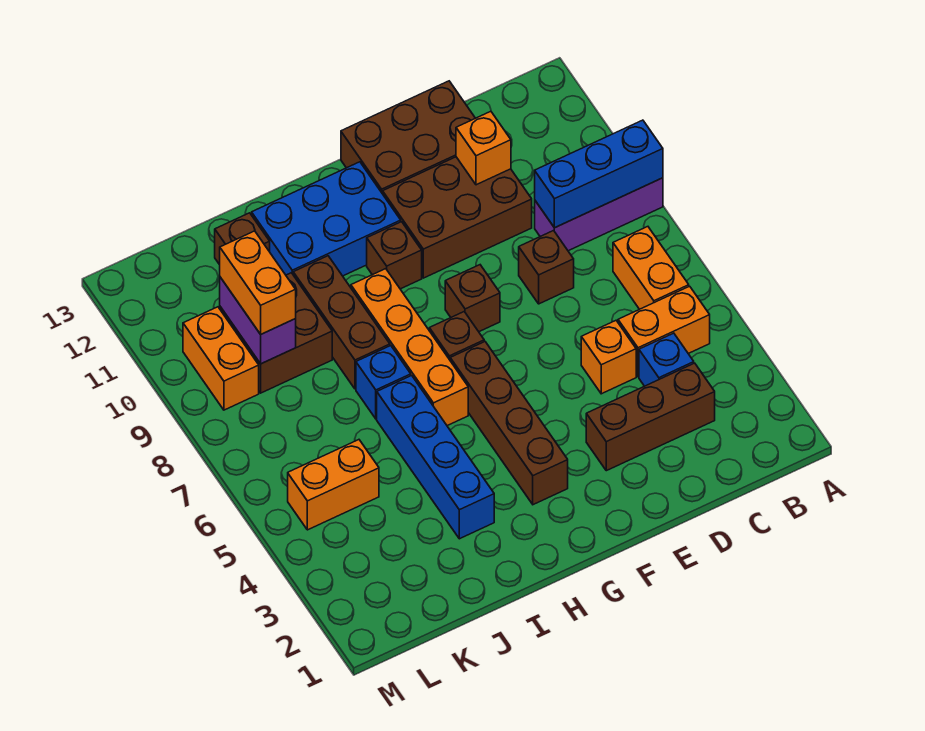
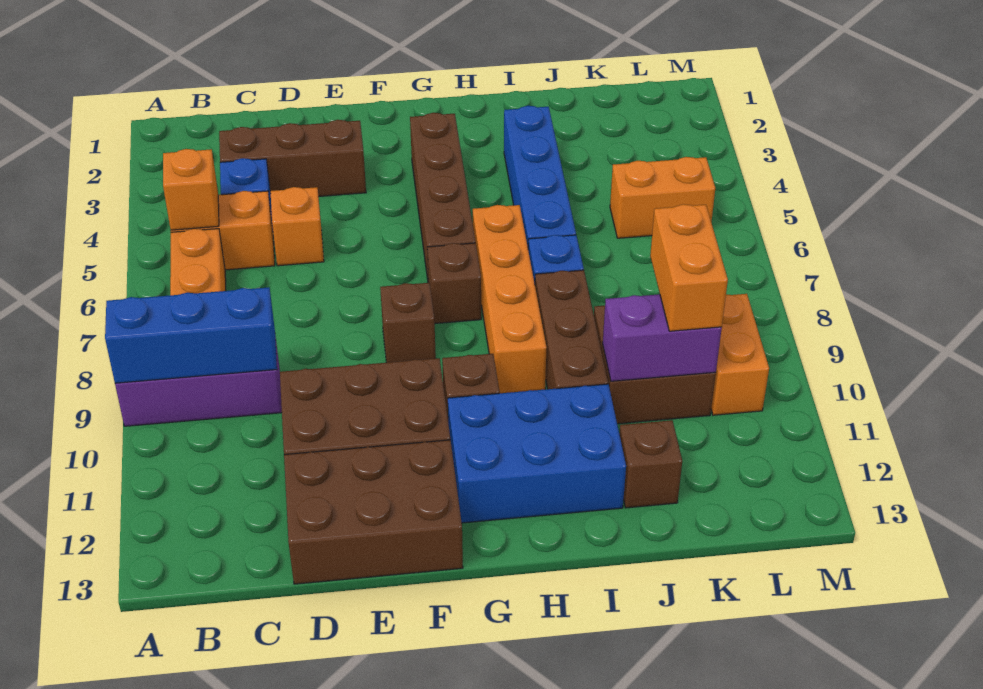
brown 1x1 brick [519,231,574,304] -> none
orange 1x1 brick [456,111,511,185] -> orange 1x1 brick moved to [163,149,219,230]
purple 1x2 brick [220,277,296,364] -> purple 1x2 brick turned to [603,294,722,381]

